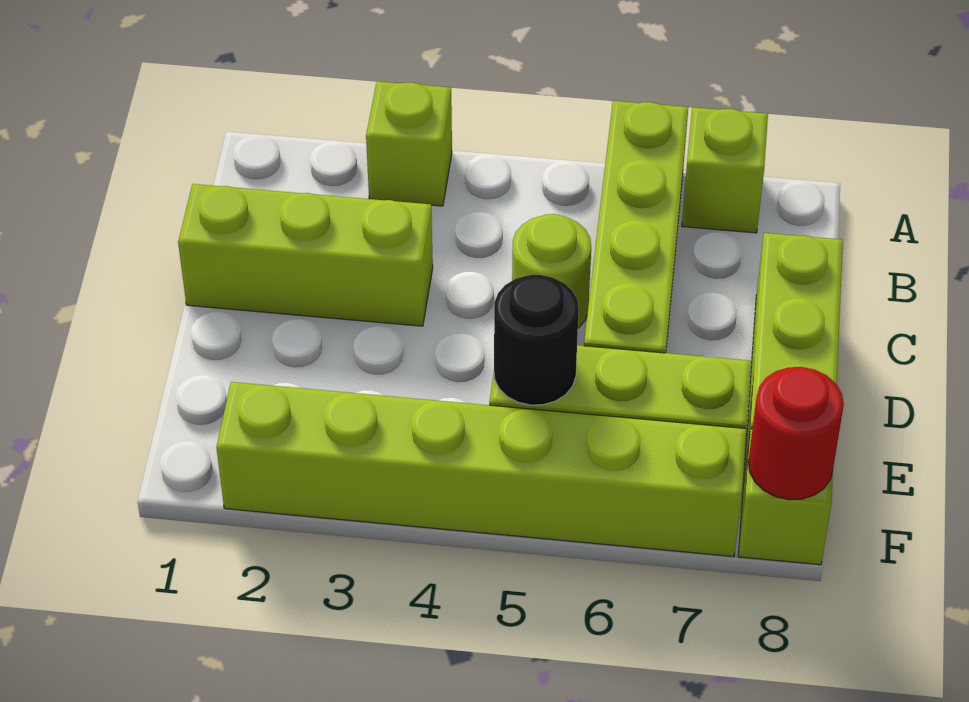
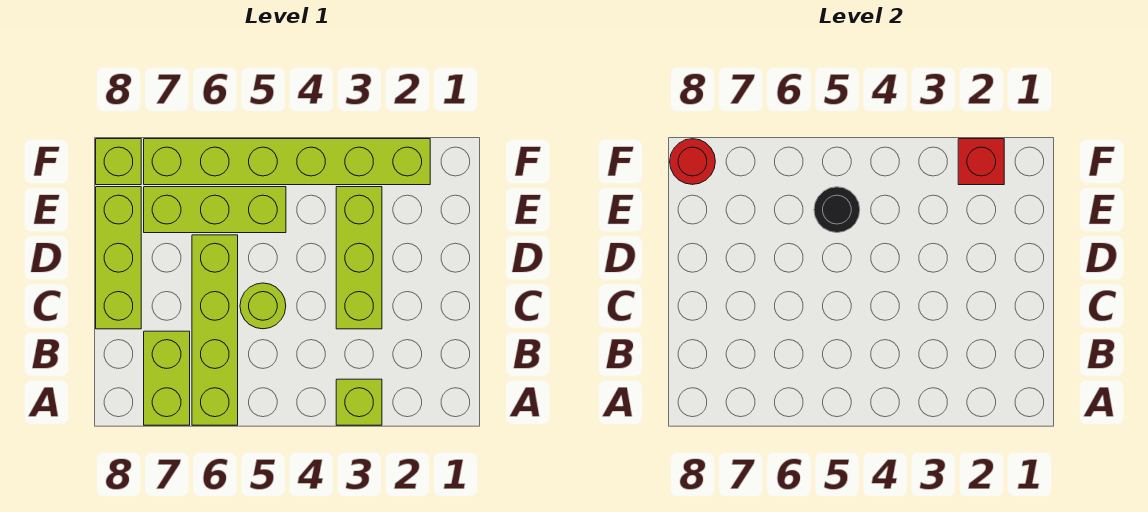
lime 1x1 brick [682,107,768,233] -> lime 1x2 brick [144,331,190,425]
lime 1x3 brick [178,184,433,326] -> lime 1x3 brick turned to [336,187,382,329]
none -> red 1x1 brick [958,139,1004,185]

